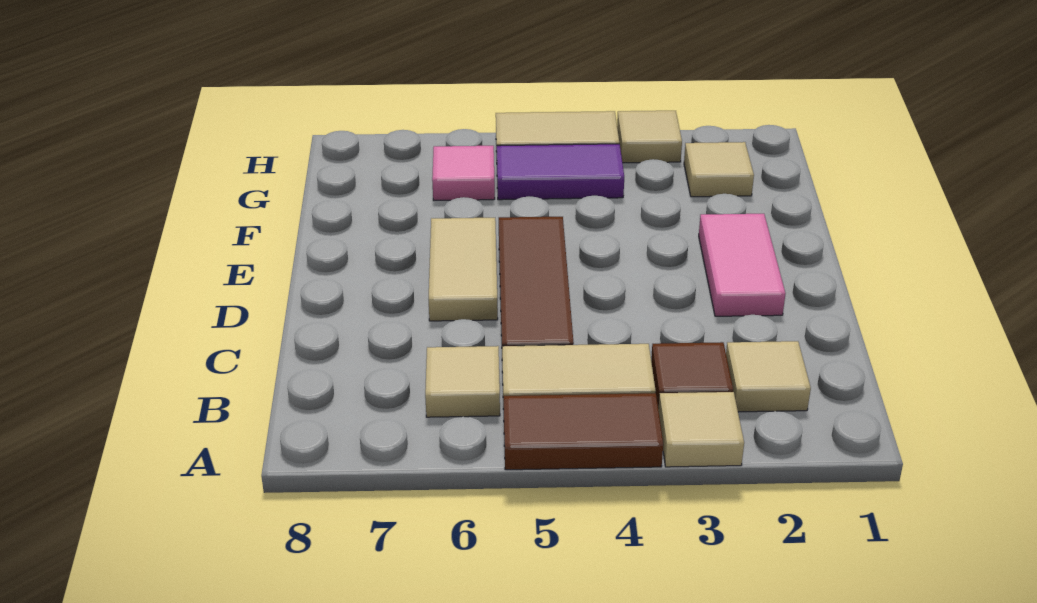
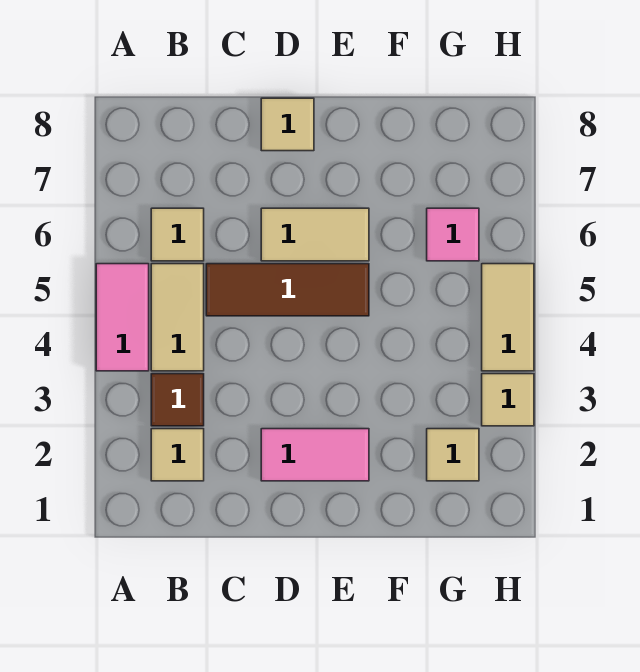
tan 1x1 tile [658,392,744,467] -> tan 1x1 tile moved to [261,98,314,151]
brown 1x2 tile [504,393,663,470] -> pink 1x2 tile [96,264,149,371]
purple 1x2 tile [497,144,624,200] -> none

